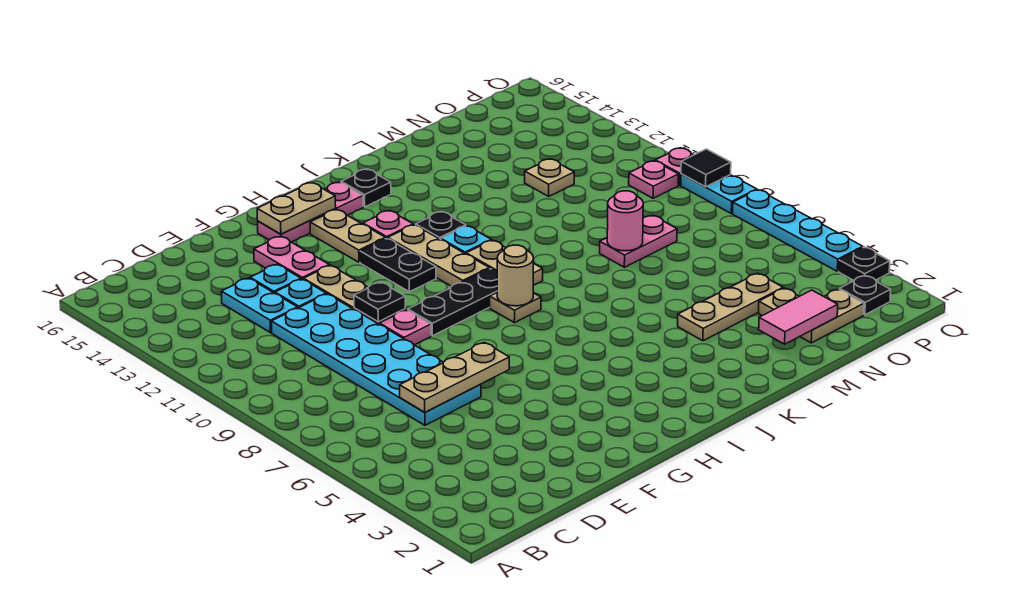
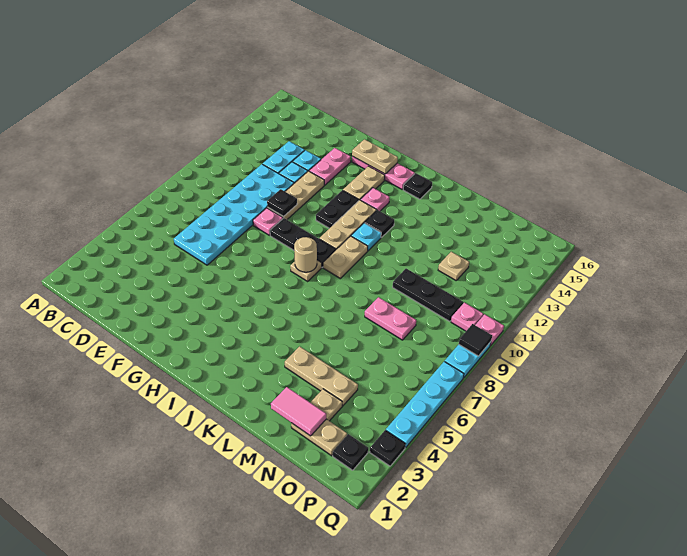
tan 1x3 plate [400,342,509,412] -> none
pink 1x1 round brick [607,191,643,251] -> none
none -> black 1x3 plate [393,269,463,321]

